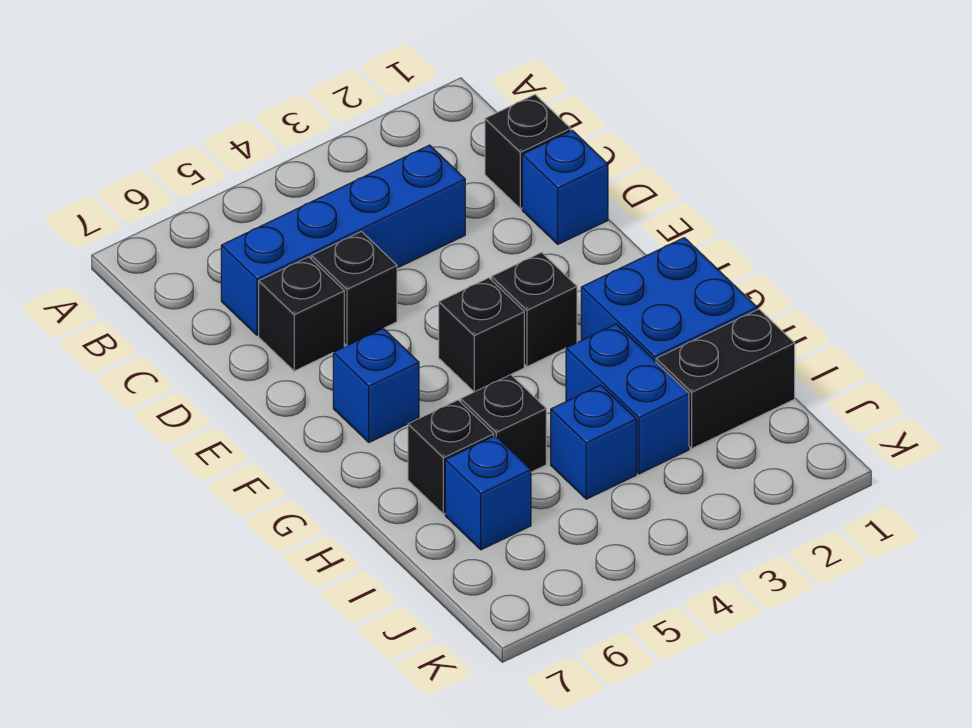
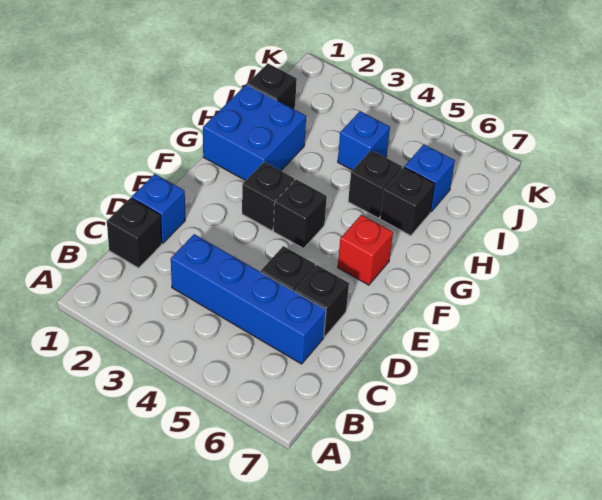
blue 1x1 brick [333,328,419,442] -> red 1x1 brick [338,215,393,285]
blue 1x2 brick [566,324,689,474] -> none
black 1x2 brick [656,309,795,448] -> black 1x1 brick [247,64,297,109]

